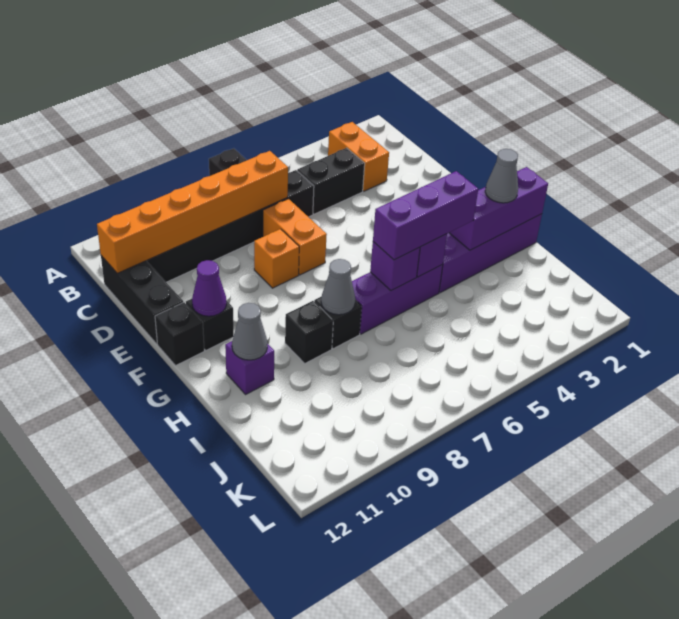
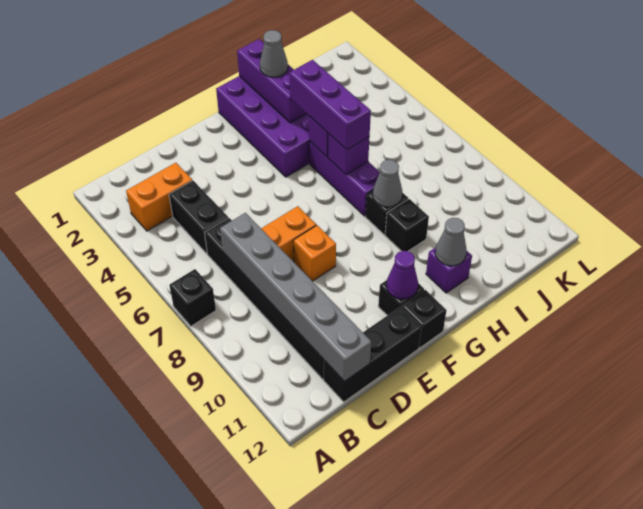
orange 1x6 brick [97,151,288,273] -> grey 1x6 brick [220,213,371,381]

